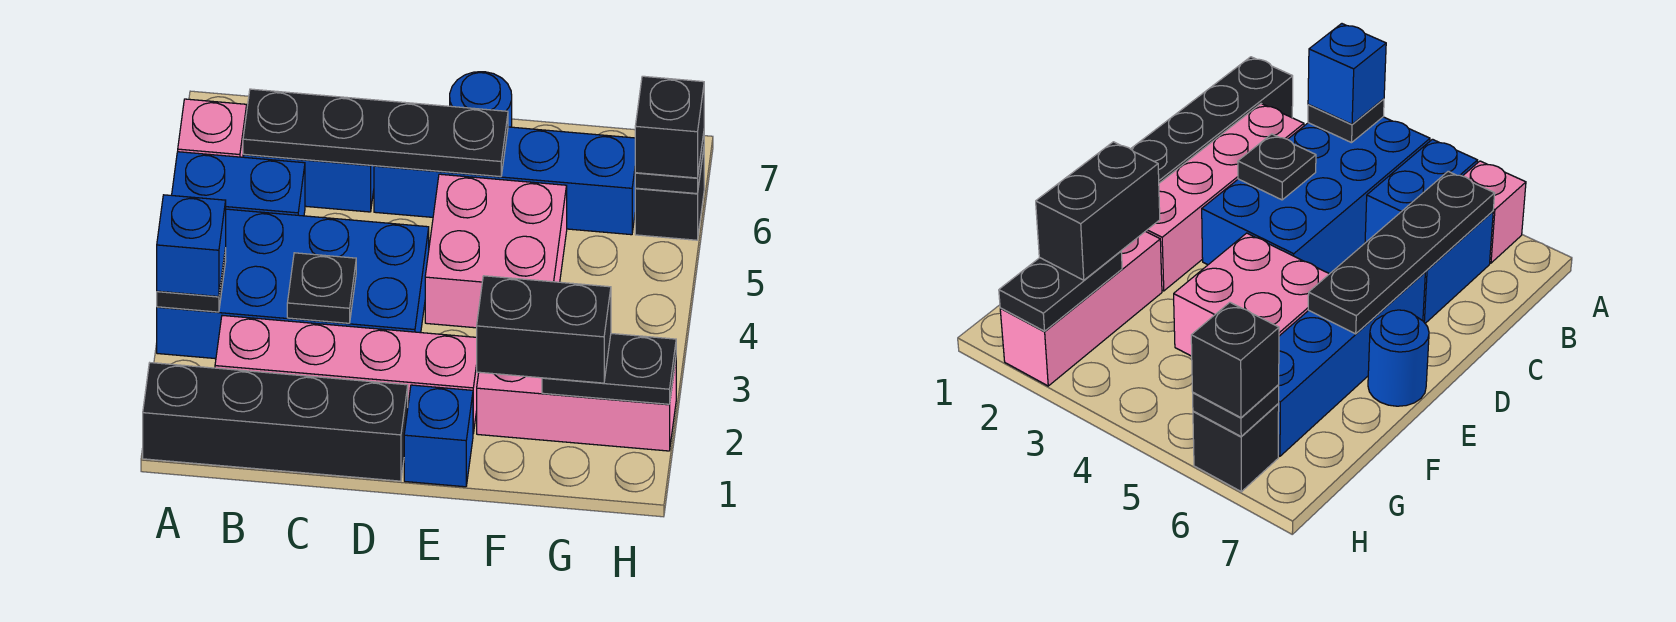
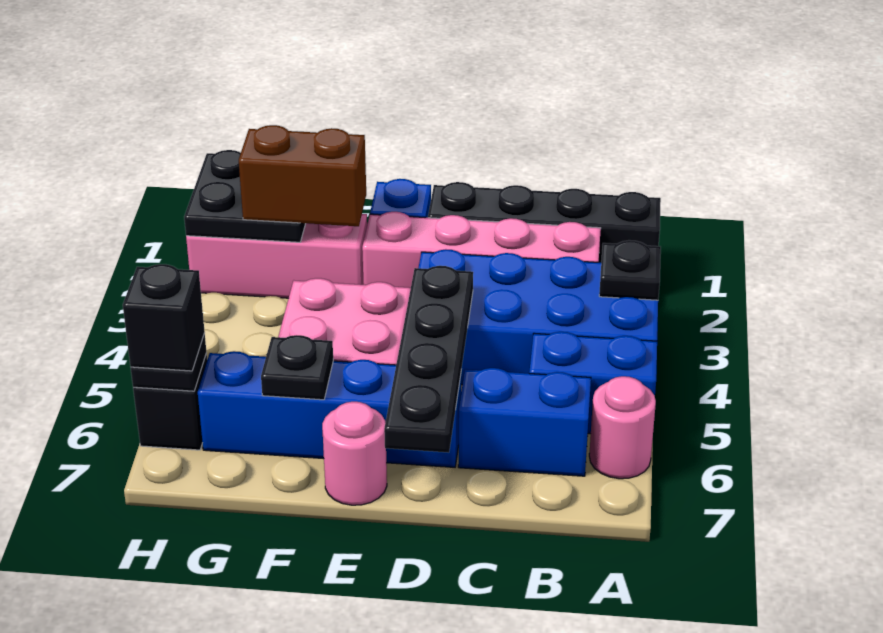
blue 1x1 brick [157,195,226,297] -> none
pink 1x1 brick [178,99,247,157] -> pink 1x1 round brick [589,376,656,479]
black 1x4 plate [243,89,508,177] -> black 1x4 plate turned to [384,266,473,453]
black 1x1 plate [287,253,356,323] -> black 1x1 plate moved to [261,335,333,400]
blue 1x1 round brick [450,72,512,127] -> pink 1x1 round brick [322,402,387,505]
black 1x2 brick [477,276,611,383] -> brown 1x2 brick [239,125,366,226]
black 1x2 plate [542,334,676,404] -> black 2x2 plate [184,150,306,242]

